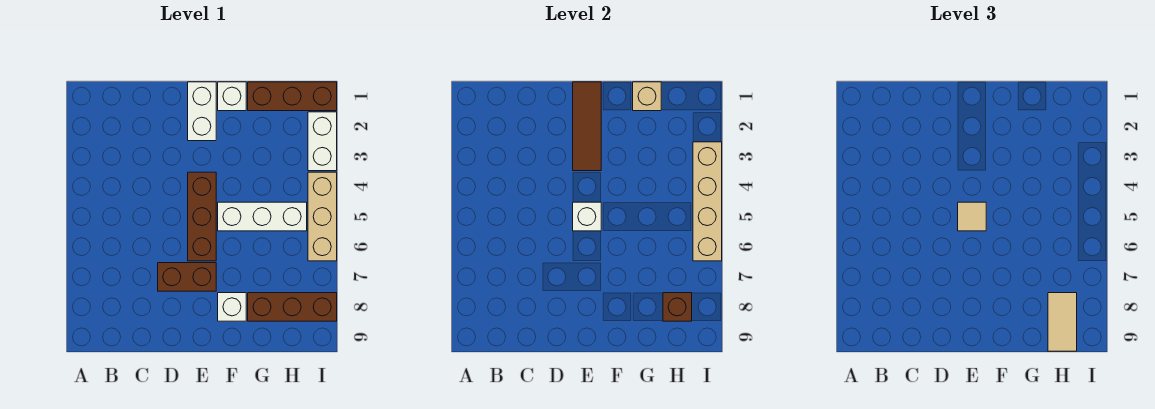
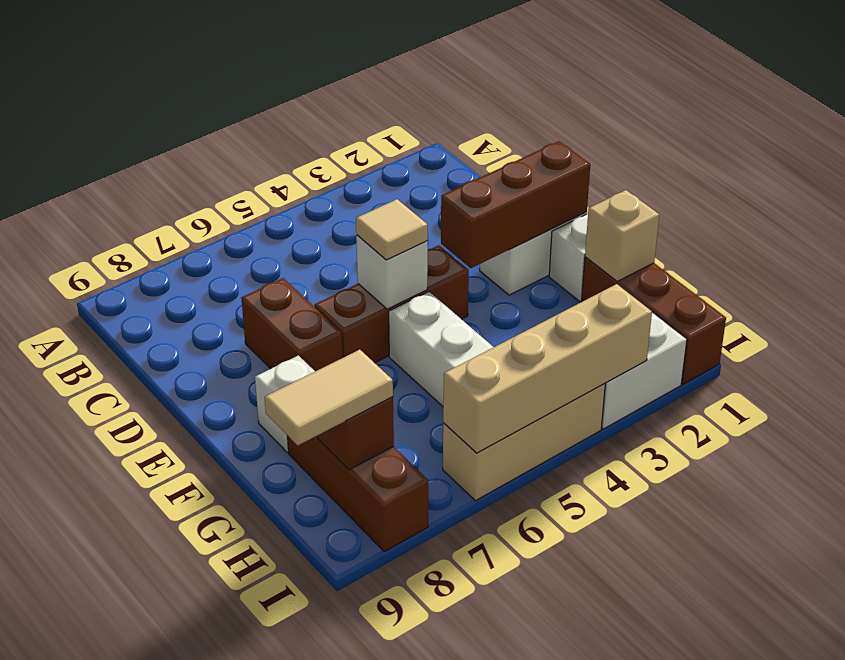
brown 1x3 tile [573,82,601,171] -> brown 1x3 brick [441,141,590,268]

